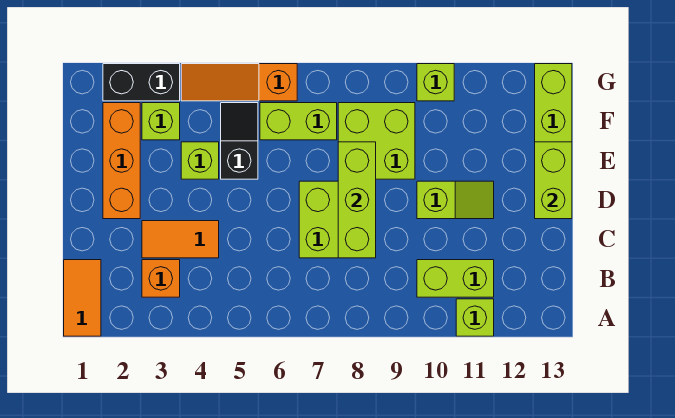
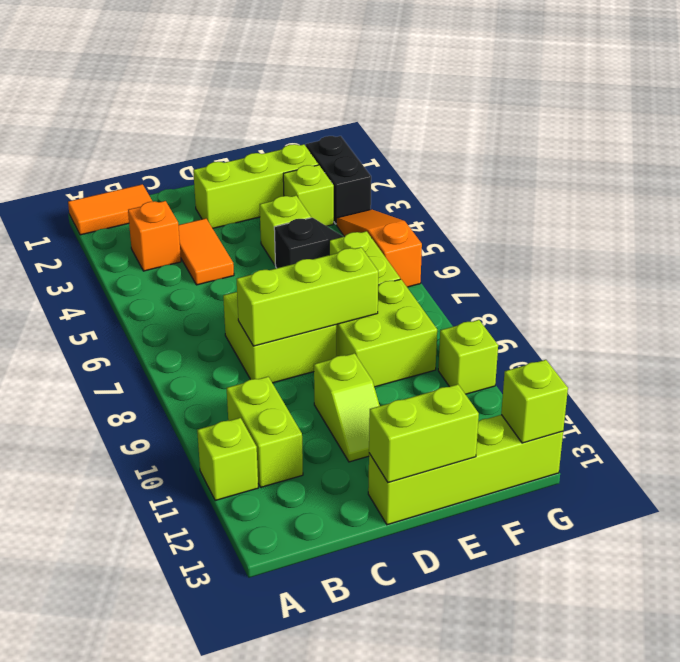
orange 1x3 brick [103,103,140,219] -> lime 1x3 brick [193,144,318,228]
none -> lime 1x1 brick [501,360,568,443]

